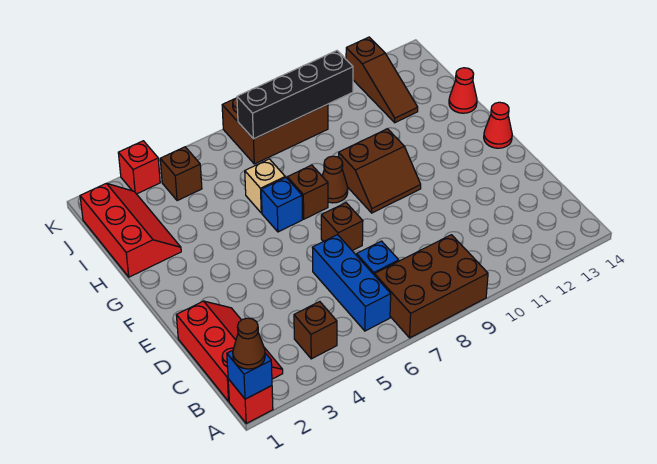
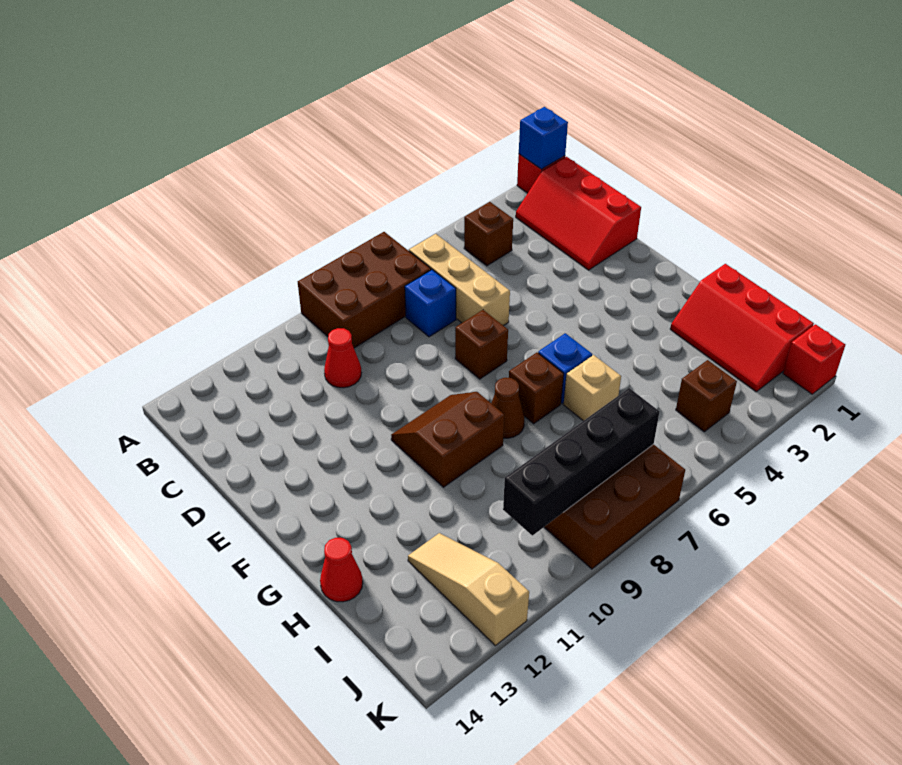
brown 1x1 cone [233,318,265,369] -> none
blue 1x3 brick [312,235,391,331] -> tan 1x3 brick [409,234,510,326]
red 1x1 cone [484,102,512,148] -> red 1x1 cone moved to [324,328,362,388]
brown 1x3 slope [346,37,418,123] -> tan 1x3 slope [408,533,529,646]
red 1x1 brick [118,141,160,194] -> red 1x1 brick moved to [783,324,845,394]

